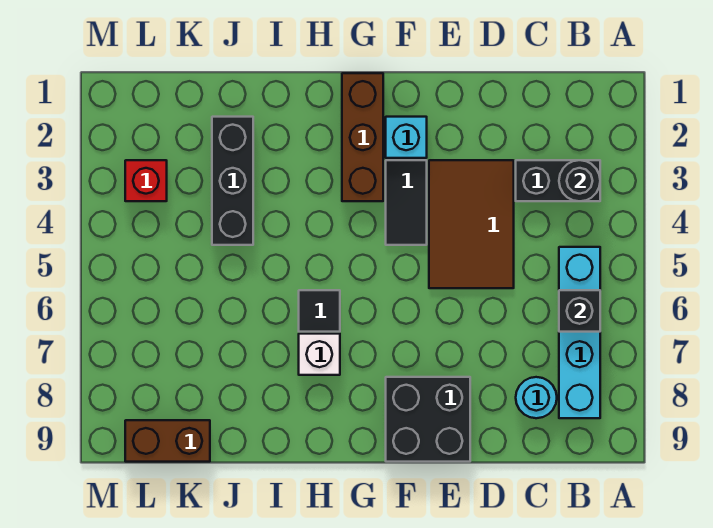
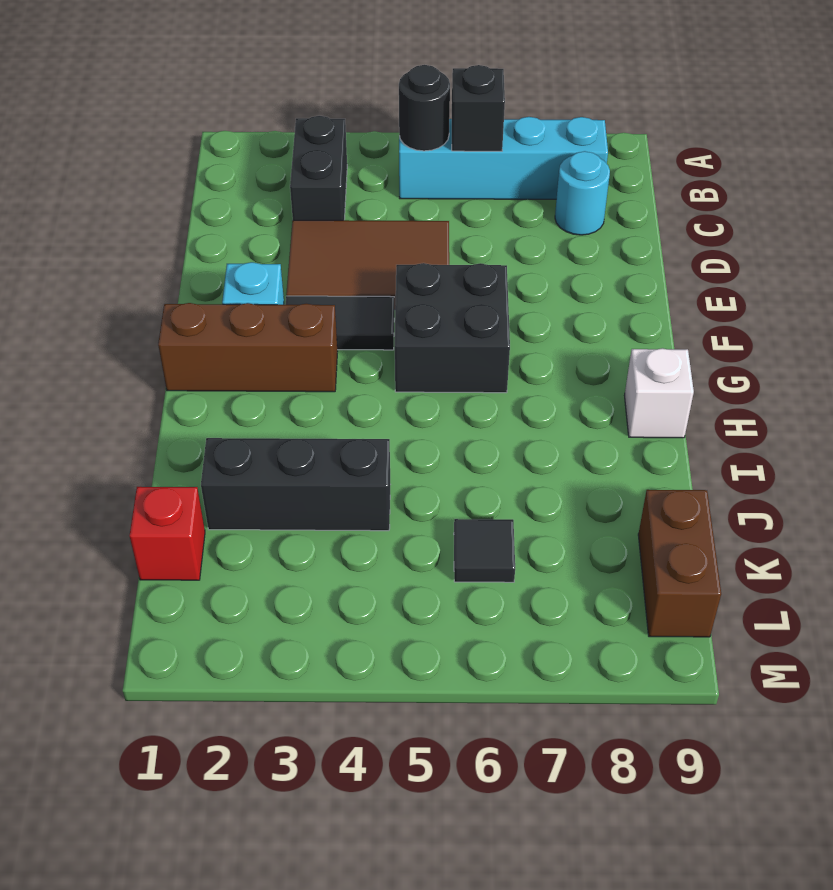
black 1x1 round brick [559,160,600,201] -> black 1x1 round brick moved to [399,65,450,151]
black 2x2 brick [386,377,470,462] -> black 2x2 brick moved to [395,263,510,393]
black 1x1 tile [299,290,340,332] -> black 1x1 tile moved to [454,519,515,582]
white 1x1 brick [299,334,340,375] -> white 1x1 brick moved to [625,348,694,438]
red 1x1 brick [125,160,167,201] -> red 1x1 brick moved to [130,487,205,580]

